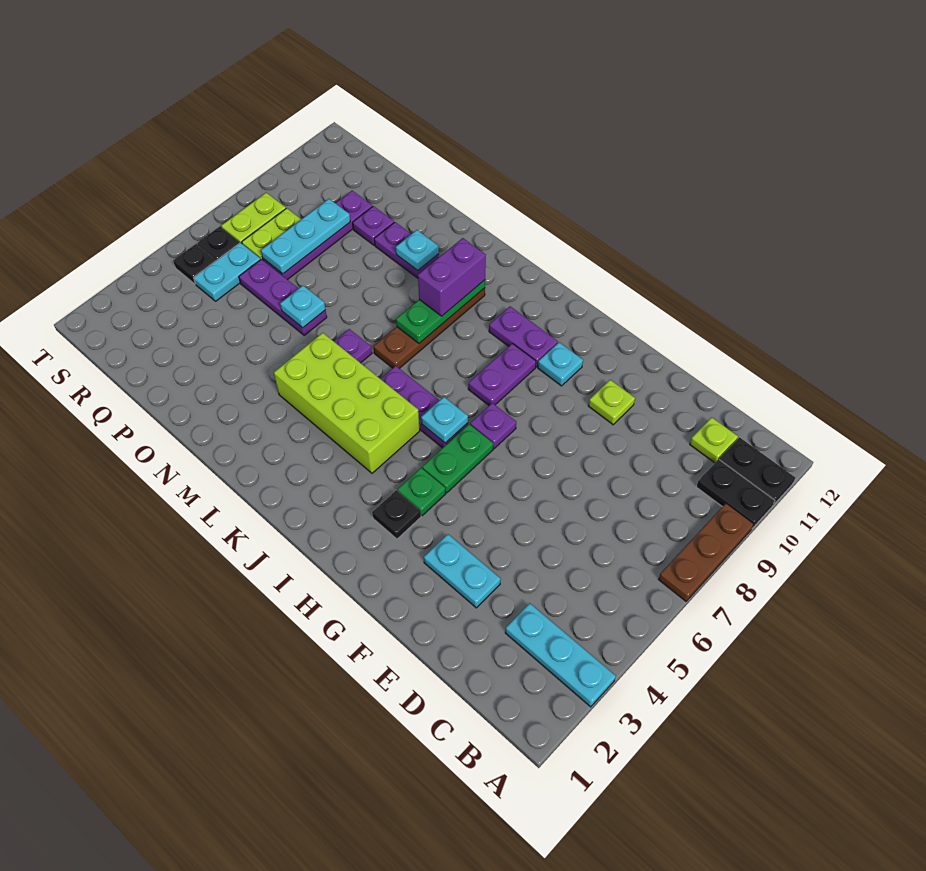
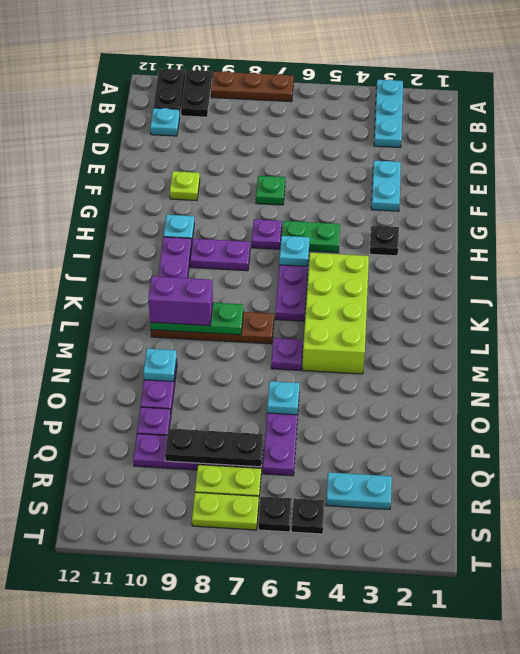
lime 1x1 plate [690,417,738,463] -> cyan 1x1 plate [150,108,180,136]
green 1x1 plate [397,468,446,516] -> green 1x1 plate moved to [256,176,285,205]
cyan 1x3 plate [261,199,350,274] -> black 1x3 plate [165,428,263,467]
cyan 1x2 plate [194,243,261,301] -> cyan 1x2 plate moved to [326,472,392,509]

